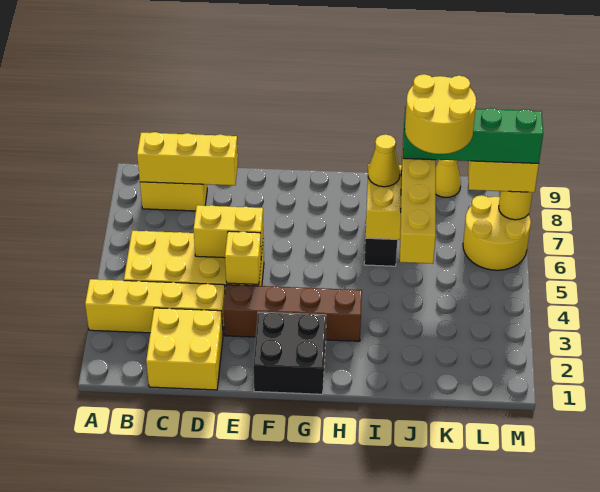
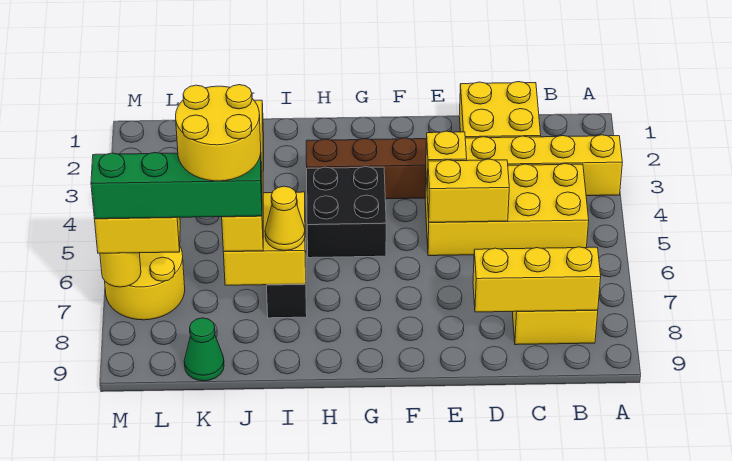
black 2x2 brick [253,312,326,394] -> black 2x2 brick moved to [307,167,386,258]
yellow 1x1 cone [436,160,461,197] -> green 1x1 cone [184,318,224,381]

